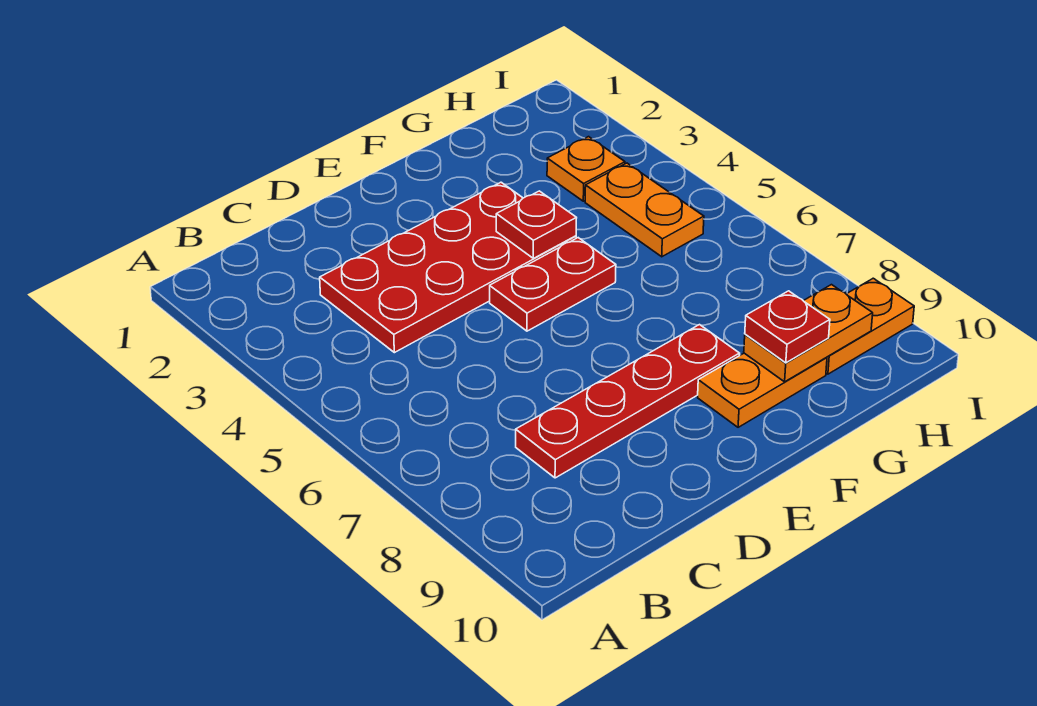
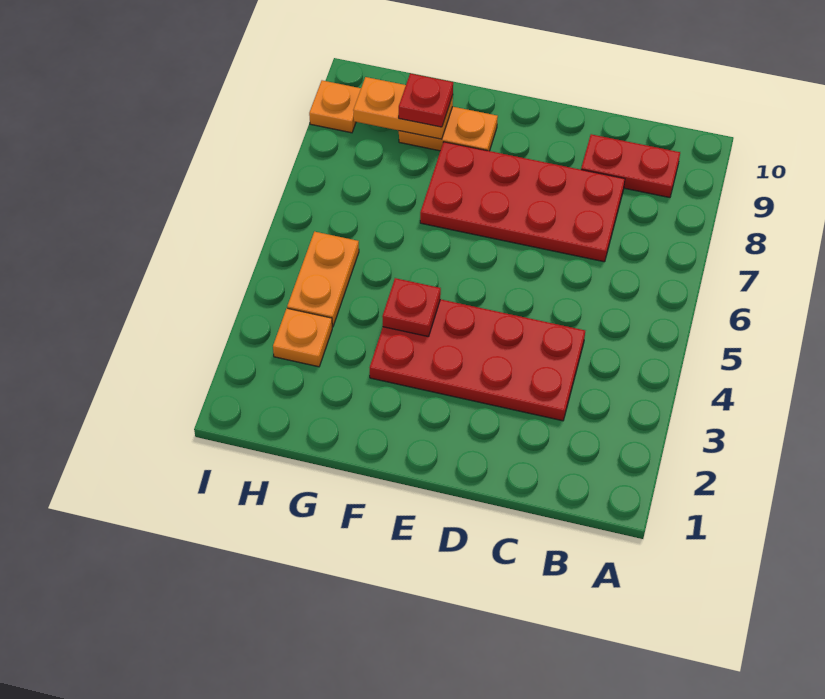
red 1x4 plate [516,325,740,478] -> red 2x4 plate [420,142,625,262]
red 1x2 plate [490,238,616,331] -> red 1x2 plate moved to [581,134,680,198]
orange 1x2 plate [826,278,914,374] -> orange 1x1 plate [309,80,361,133]

